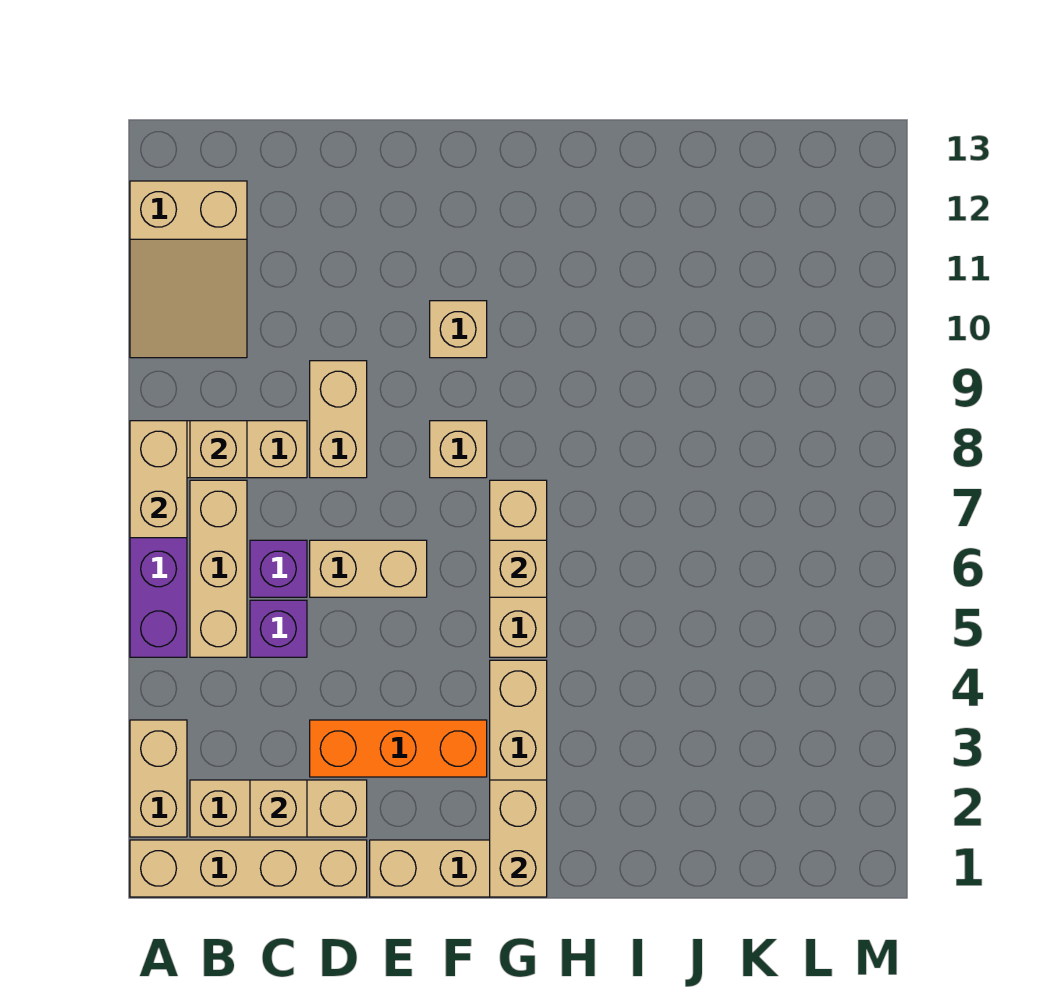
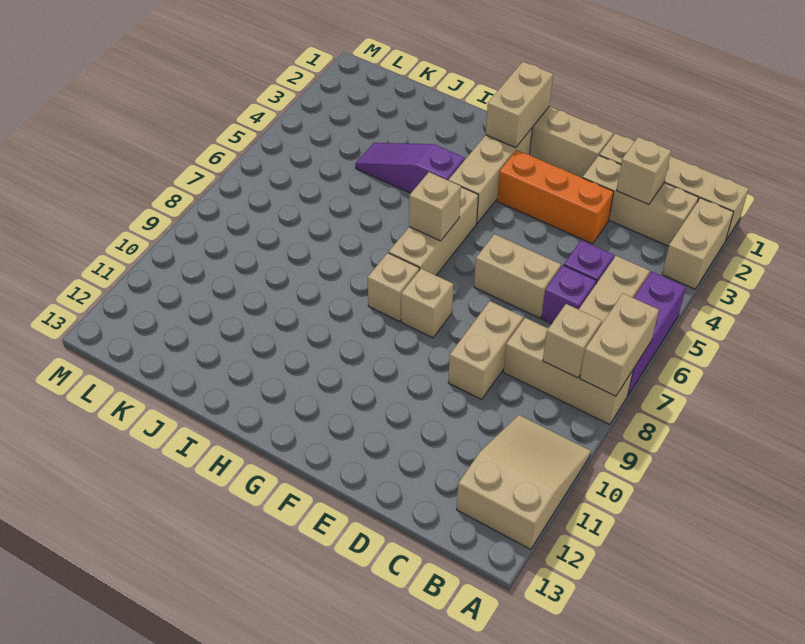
tan 1x1 brick [430,301,487,358] -> tan 1x1 brick moved to [368,253,419,322]
none -> purple 1x3 slope [355,143,465,193]

